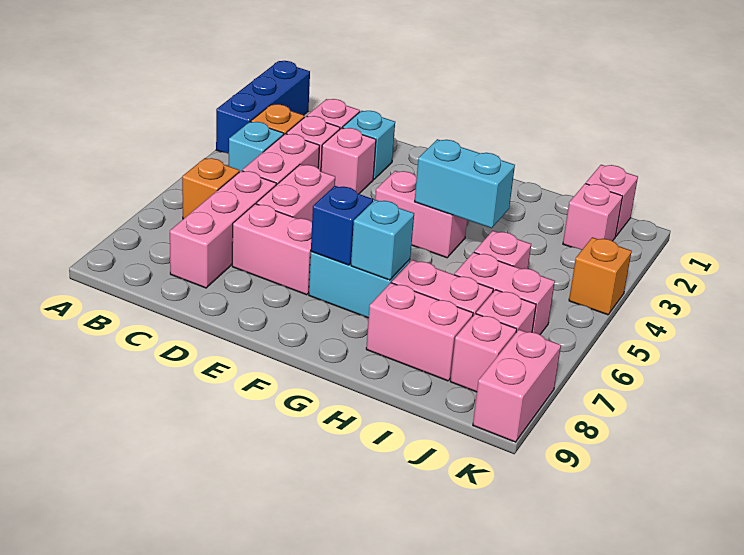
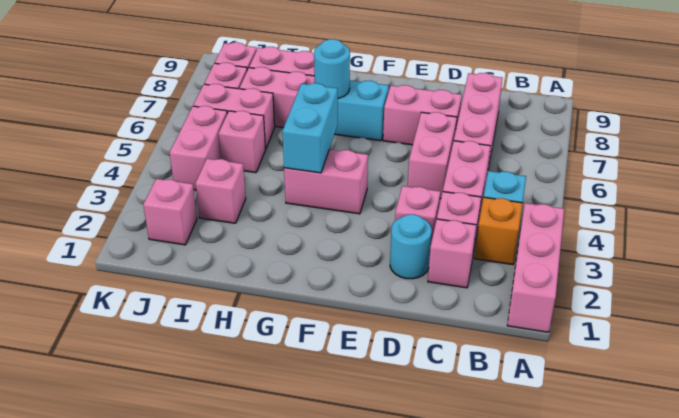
blue 1x3 brick [216,61,310,154] -> pink 1x3 brick [507,203,564,332]
orange 1x1 brick [182,158,239,219] -> none
cyan 1x1 brick [343,111,395,180] -> cyan 1x1 round brick [390,214,432,279]
blue 1x1 brick [311,186,373,265] -> none
cyan 1x2 brick [415,139,515,228] -> cyan 1x2 brick turned to [282,83,338,173]
cyan 1x1 brick [351,200,414,280] -> cyan 1x1 round brick [314,39,350,98]
pink 1x1 brick [586,165,638,236] -> pink 1x1 brick moved to [195,159,246,223]
orange 1x1 brick [569,237,632,315] -> none
pink 1x2 brick [473,330,561,442] -> pink 1x2 brick moved to [170,106,227,190]

